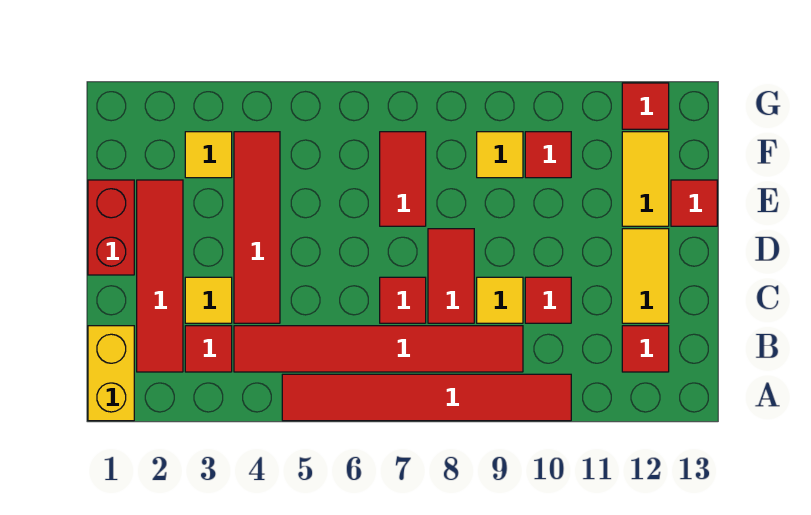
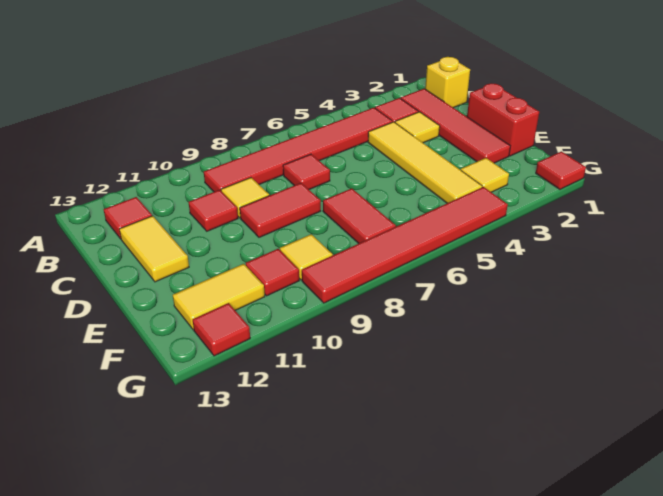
yellow 1x2 brick [88,326,134,421] -> yellow 1x1 brick [425,57,470,108]
red 1x6 tile [282,374,571,421] -> red 1x6 tile moved to [302,187,508,303]
red 1x4 tile [234,132,280,323] -> yellow 1x4 tile [368,122,482,203]
red 1x2 tile [428,229,474,323] -> red 1x2 tile turned to [240,183,321,237]
yellow 1x2 tile [622,132,669,226] -> yellow 1x2 tile turned to [173,264,265,330]
red 1x1 tile [671,180,717,226] -> red 1x1 tile moved to [536,151,586,189]

